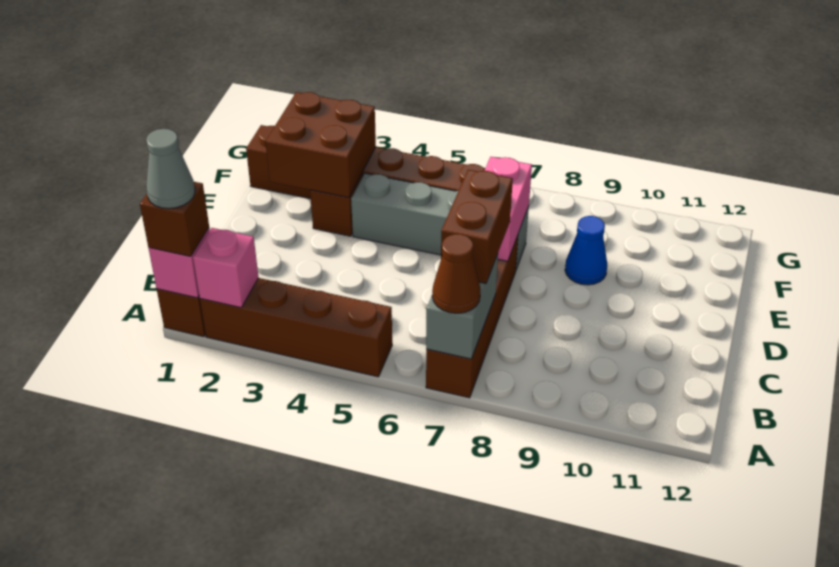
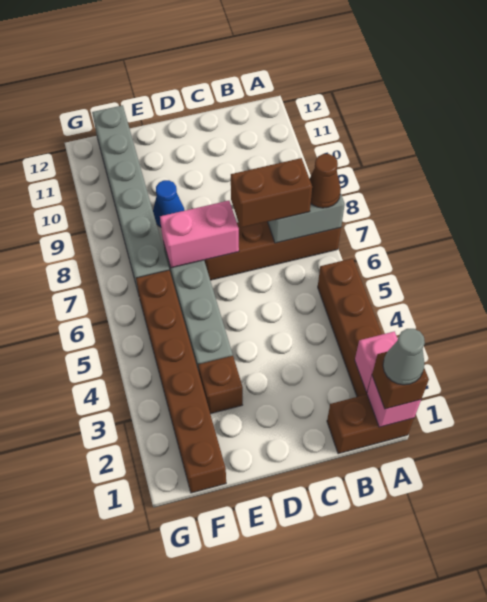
brown 2x2 brick [265,92,376,198] -> none
none -> grey 1x6 brick [92,105,169,294]

